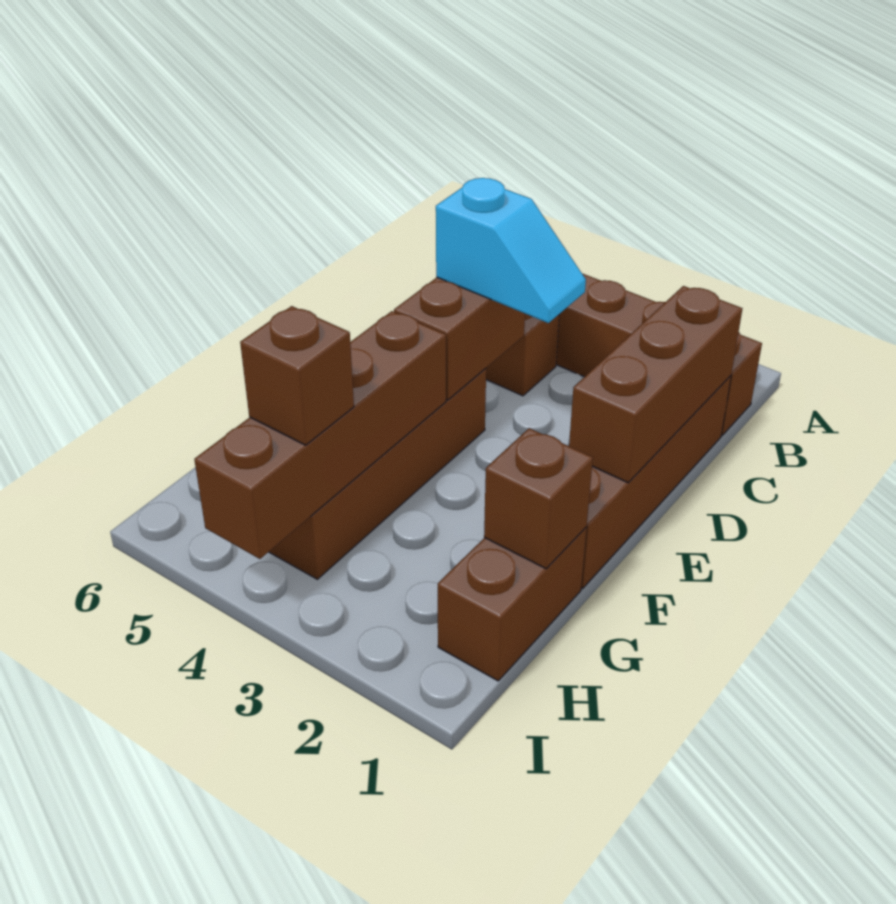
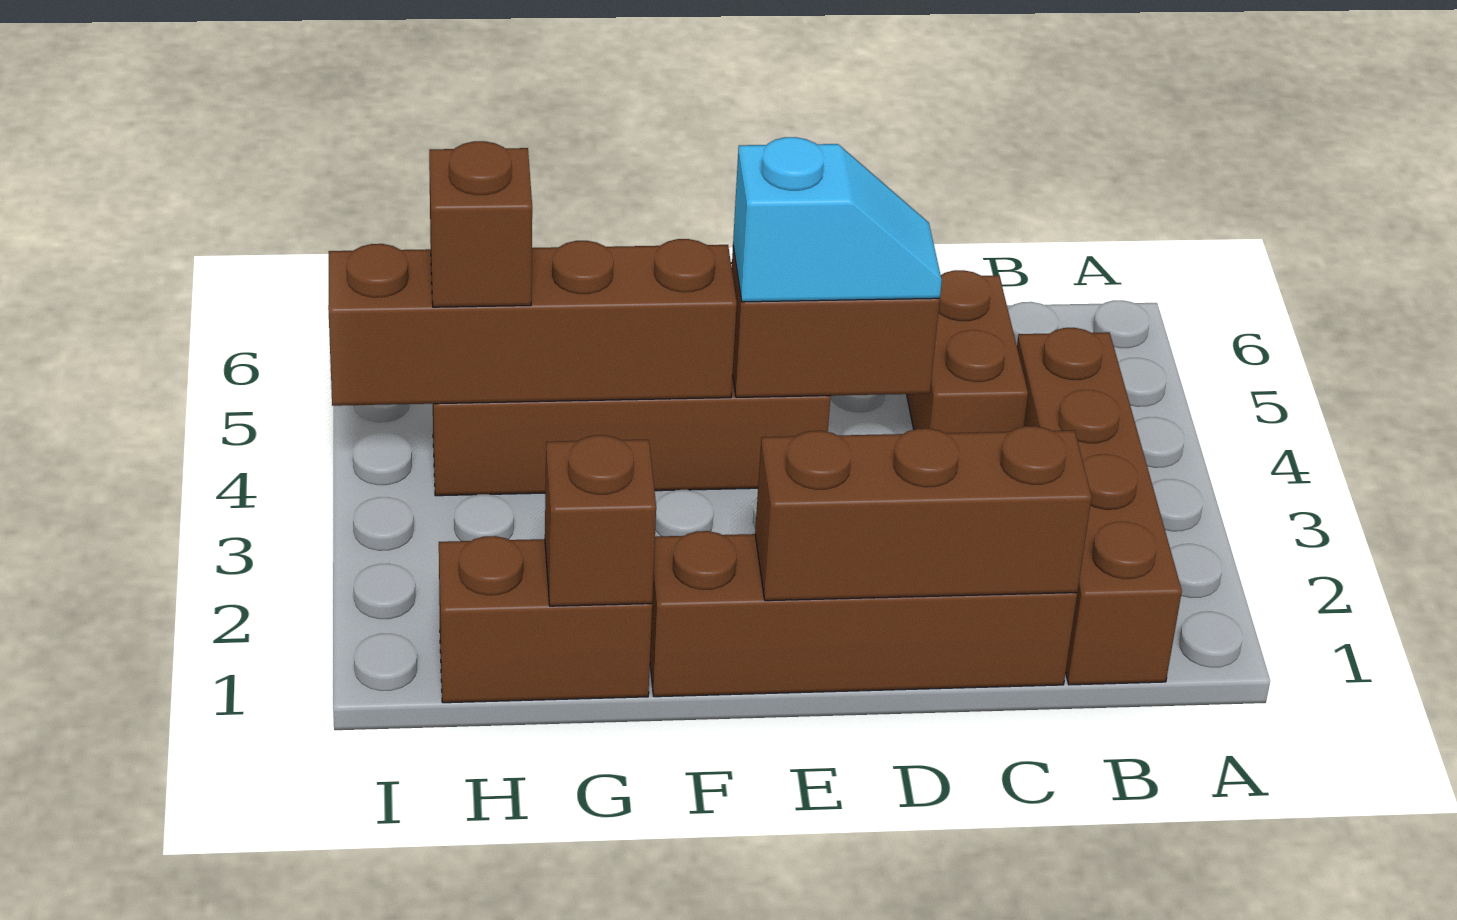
cyan 1x2 slope [436,178,586,323] -> cyan 1x2 slope turned to [733,137,942,302]

